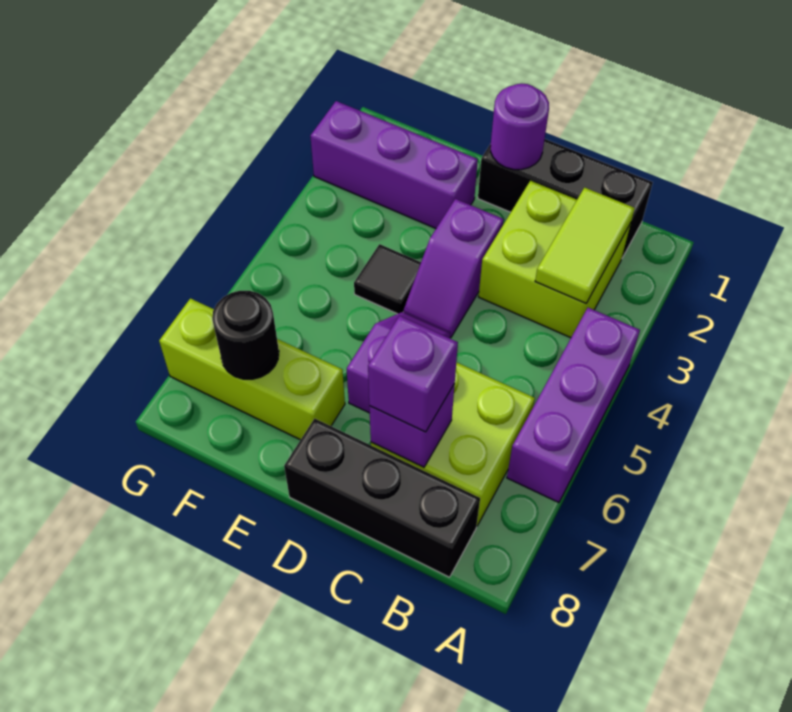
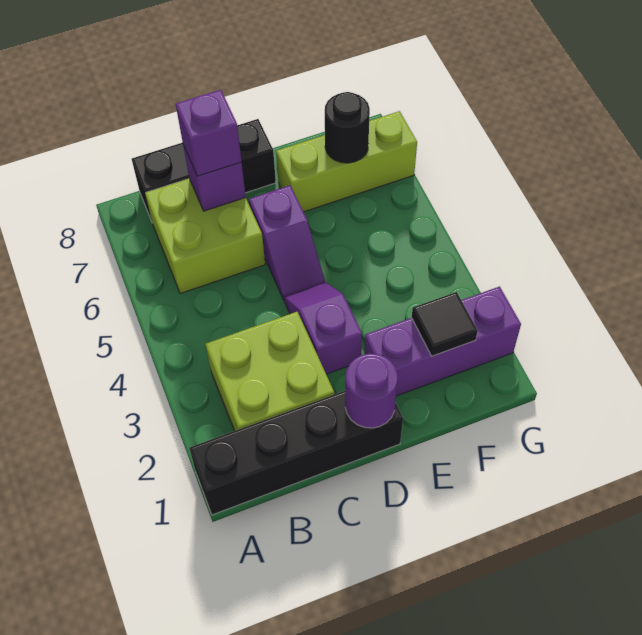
purple 1x3 brick [507,308,640,503] -> none
black 1x3 brick [478,139,653,258] -> black 1x4 brick [189,391,403,515]
lime 1x2 tile [535,188,635,303] -> none
black 1x1 tile [354,244,421,314] -> black 1x1 tile moved to [412,292,478,356]

